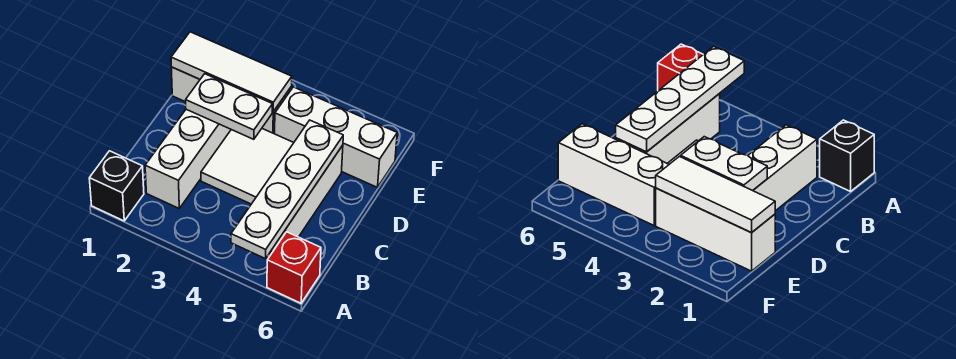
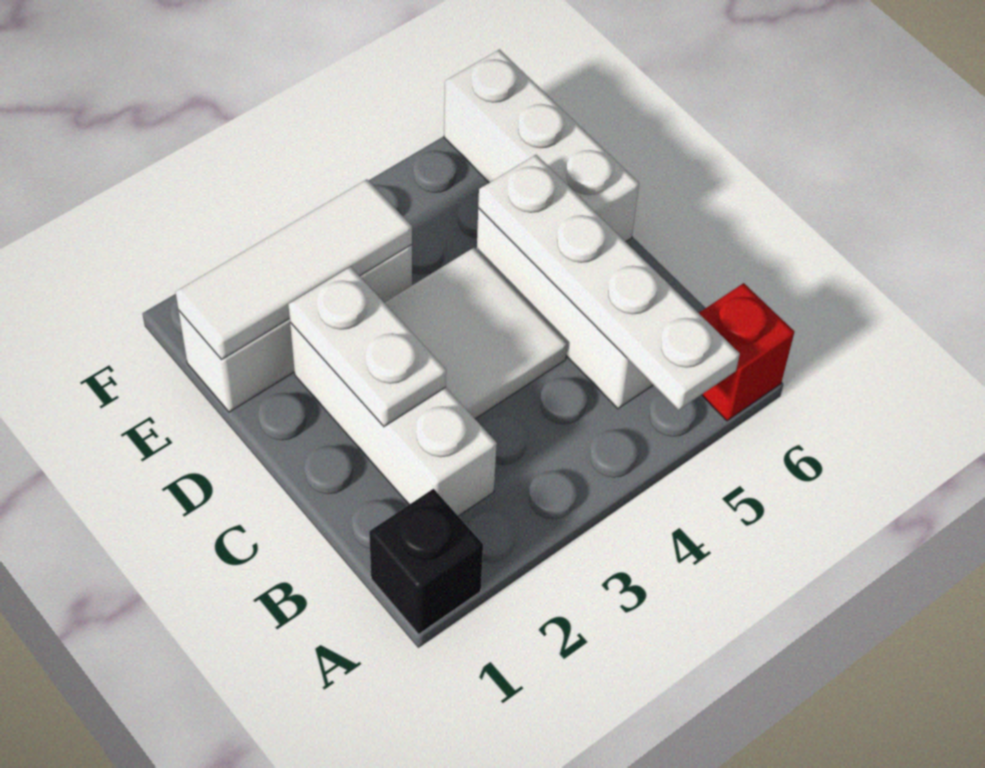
white 1x2 plate [186,74,273,139] -> white 1x2 plate turned to [288,267,446,426]
white 1x3 brick [275,87,397,187] -> white 1x3 brick turned to [444,50,639,242]

